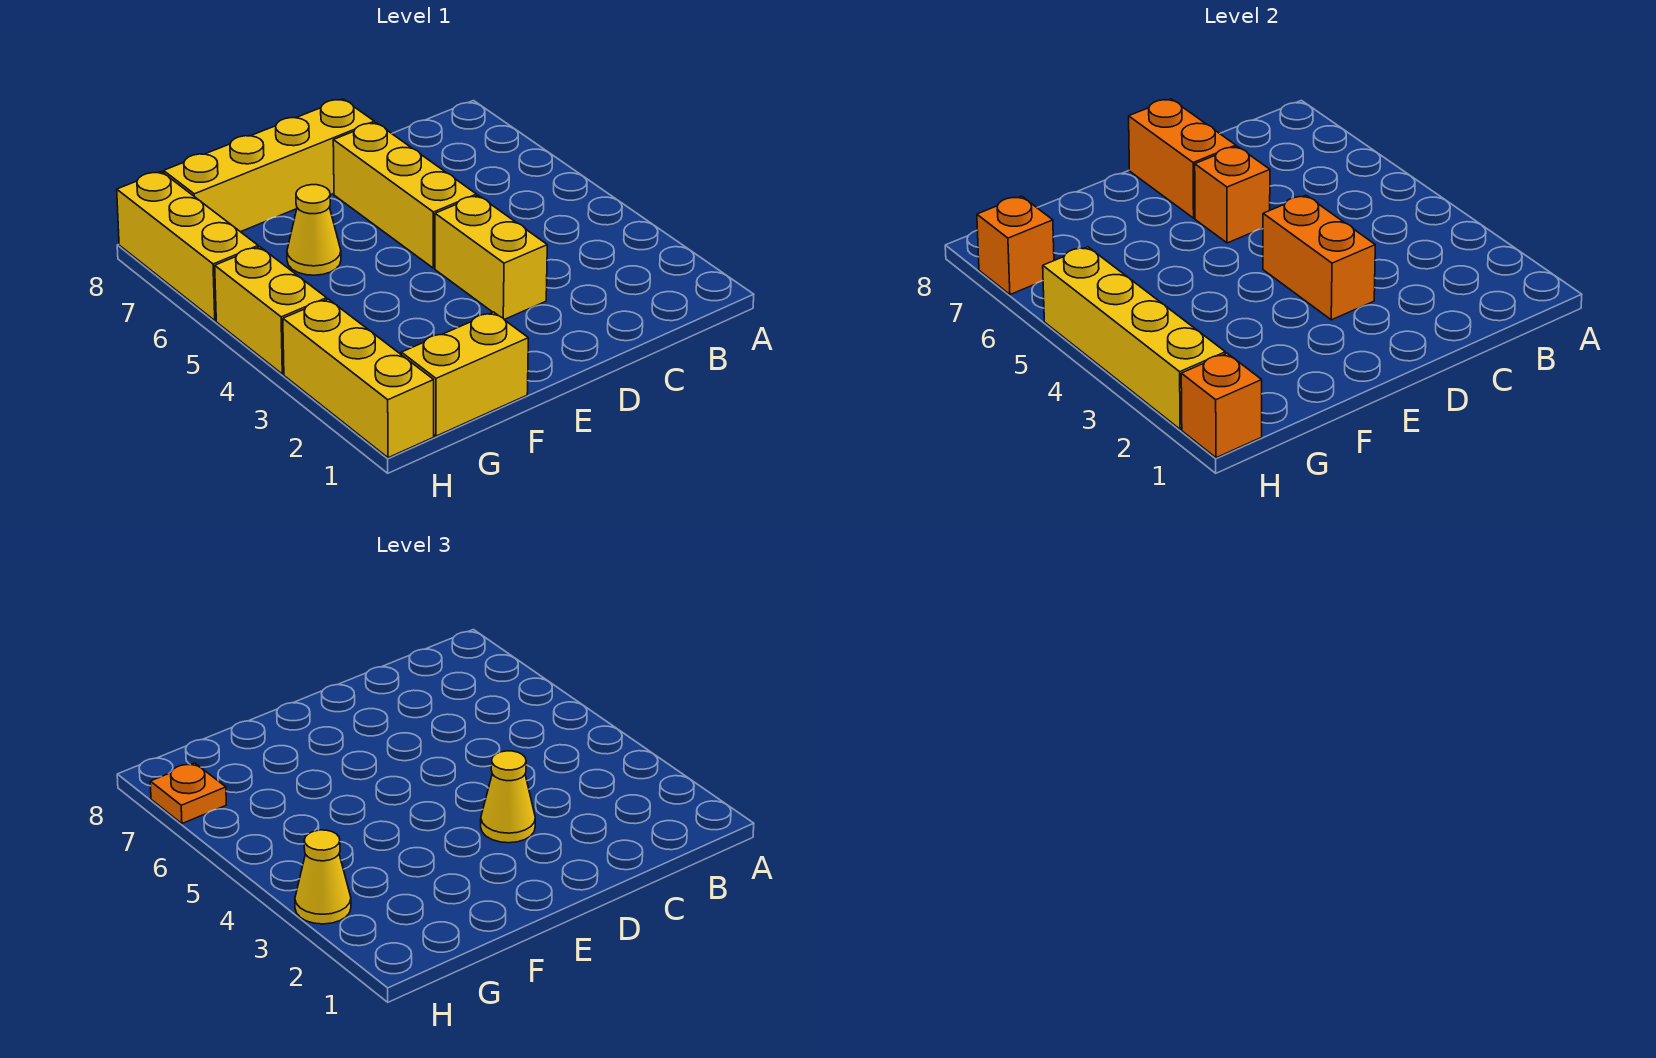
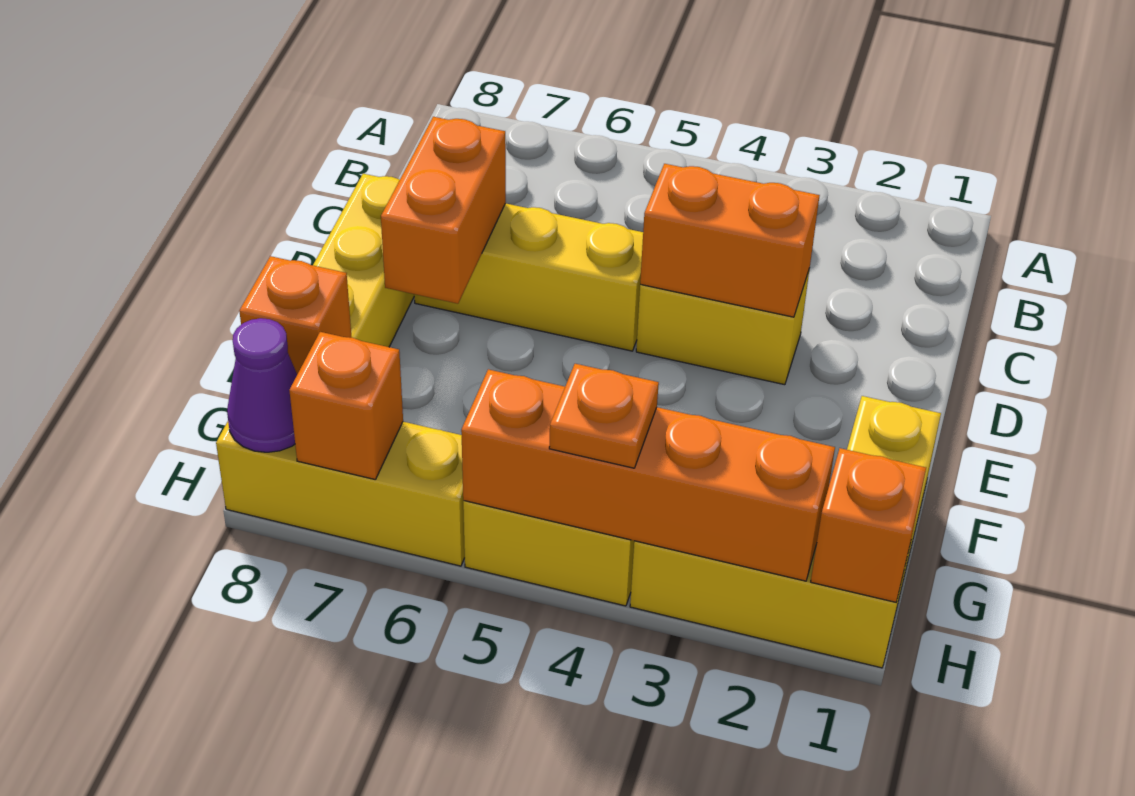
yellow 1x1 cone [481,751,535,843] -> none
orange 1x1 brick [1195,146,1270,243] -> orange 1x1 brick moved to [239,256,352,374]
orange 1x2 brick [1129,99,1236,218] -> orange 1x2 brick turned to [381,117,506,304]
yellow 1x1 cone [287,185,341,275] -> none
yellow 1x4 brick [1043,247,1225,429] -> orange 1x4 brick [461,369,835,581]
yellow 1x1 cone [295,830,351,924] -> none
orange 1x1 plate [150,763,226,824] -> orange 1x1 plate moved to [549,364,659,468]
none -> purple 1x1 cone [227,318,297,452]

